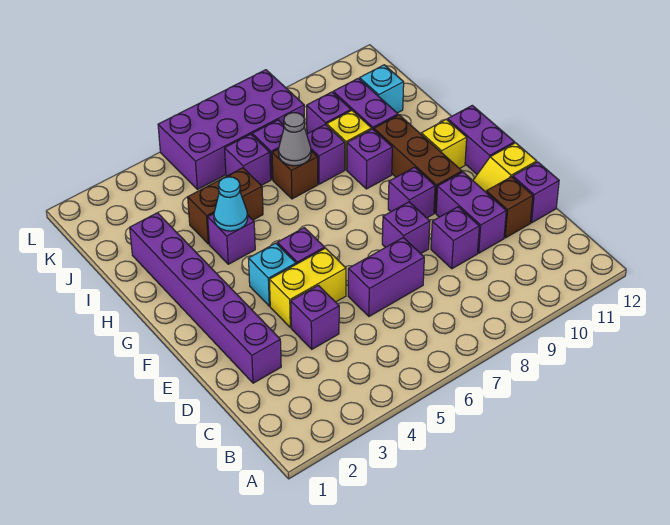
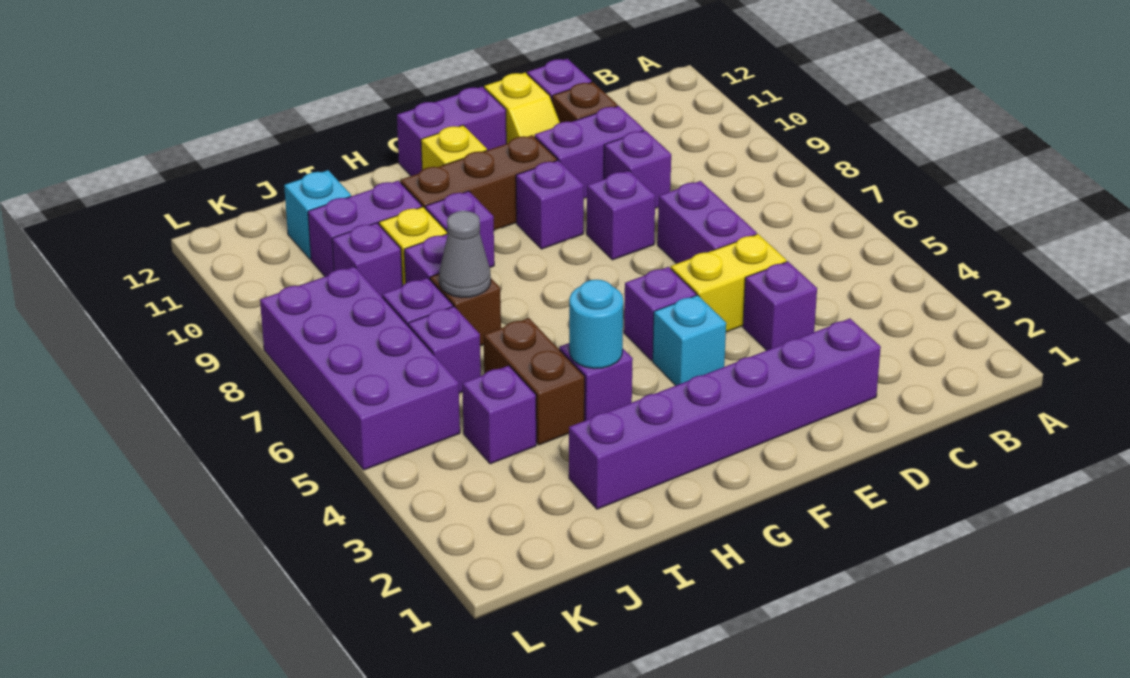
yellow 1x2 brick [269,248,346,328] -> yellow 1x2 brick turned to [671,234,787,332]
cyan 1x1 cone [214,177,248,231] -> cyan 1x1 round brick [569,280,623,369]
none -> purple 1x1 brick [462,366,536,464]

